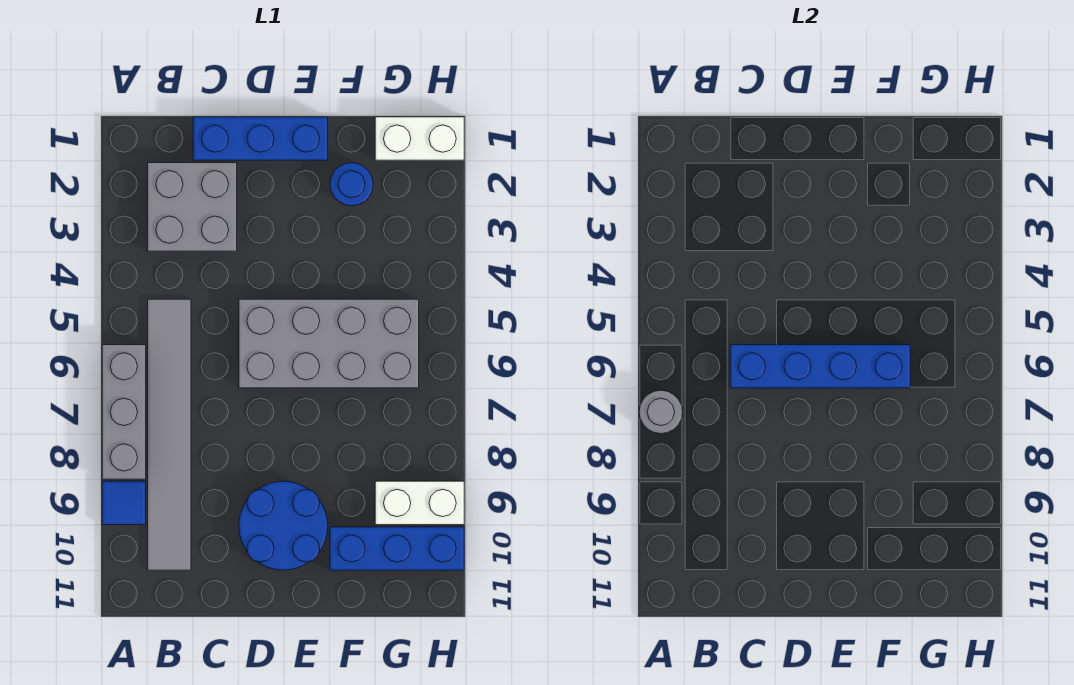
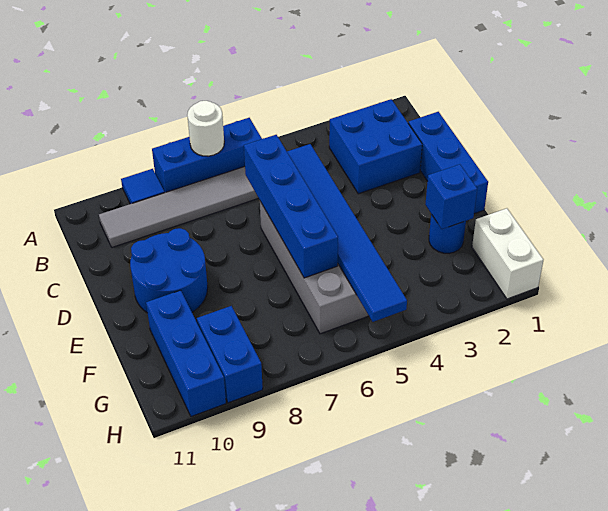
grey 1x3 brick [102,345,146,479] -> blue 1x3 brick [152,118,262,193]
grey 1x1 round brick [639,390,682,434] -> white 1x1 round brick [187,101,224,156]
grey 2x2 brick [148,163,237,251] -> blue 2x2 brick [329,99,422,194]
none -> blue 1x6 tile [287,144,407,322]
none -> blue 1x1 brick [425,164,477,229]
white 1x2 brick [375,481,464,525] -> blue 1x2 brick [197,306,263,403]

